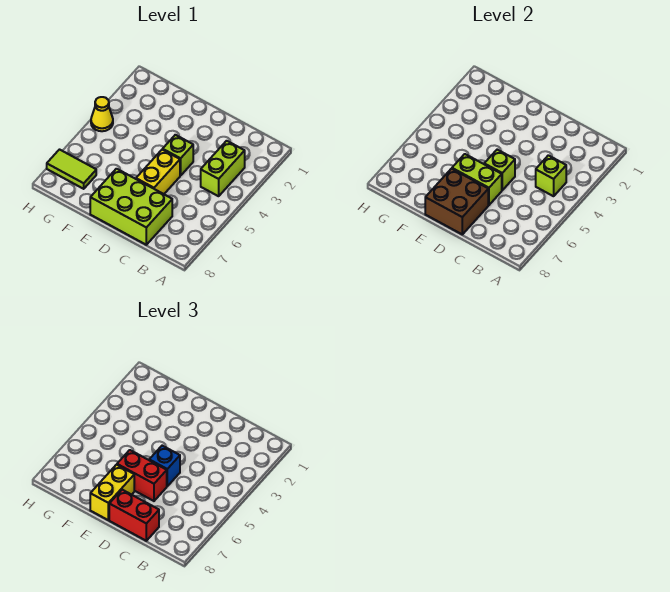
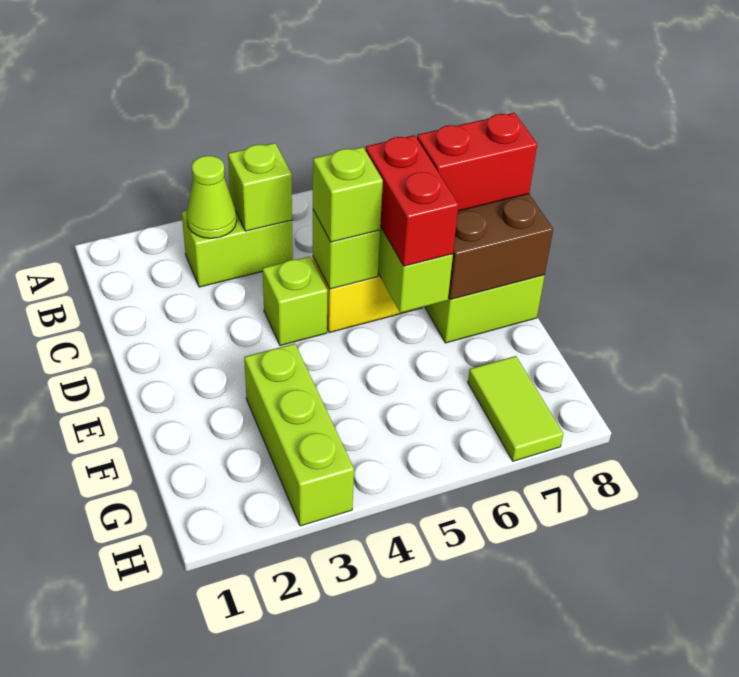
none -> lime 1x1 cone [187,156,237,238]
red 1x2 brick [109,490,159,541] -> red 1x2 brick turned to [417,113,537,211]
blue 1x1 brick [149,446,180,486] -> lime 1x1 brick [313,147,383,242]
yellow 1x2 brick [90,465,134,520] -> none
none -> lime 1x3 brick [244,343,354,526]
yellow 1x1 cone [91,97,113,131] -> none

